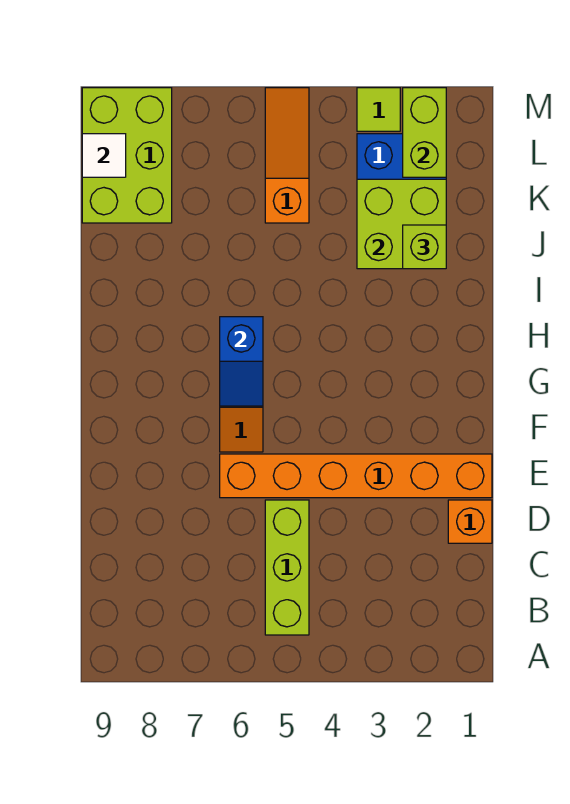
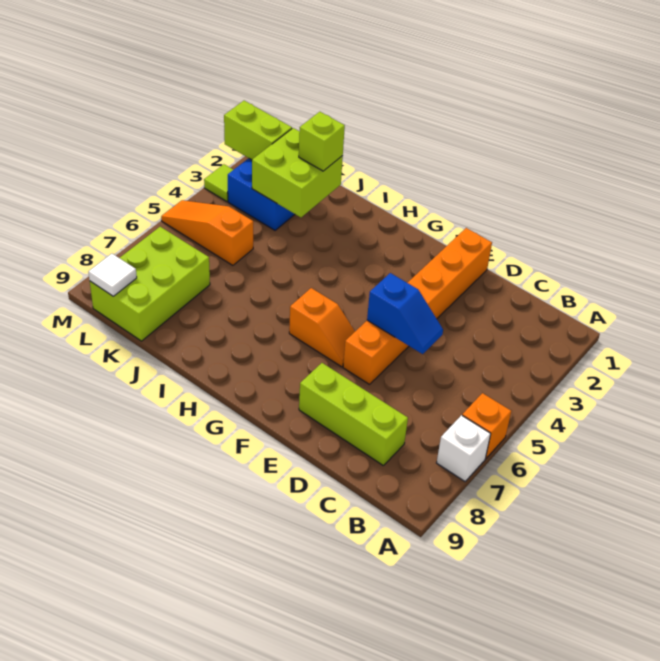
none -> white 1x1 brick [437,415,491,481]
lime 1x3 brick [265,500,309,635] -> lime 1x3 brick moved to [299,363,408,466]
orange 1x1 brick [448,500,492,543] -> orange 1x1 brick moved to [462,393,511,458]
blue 1x2 slope [220,317,263,406] -> blue 1x2 slope moved to [367,273,443,354]
lime 2x3 brick [82,88,172,223] -> lime 2x3 brick turned to [90,227,210,341]

